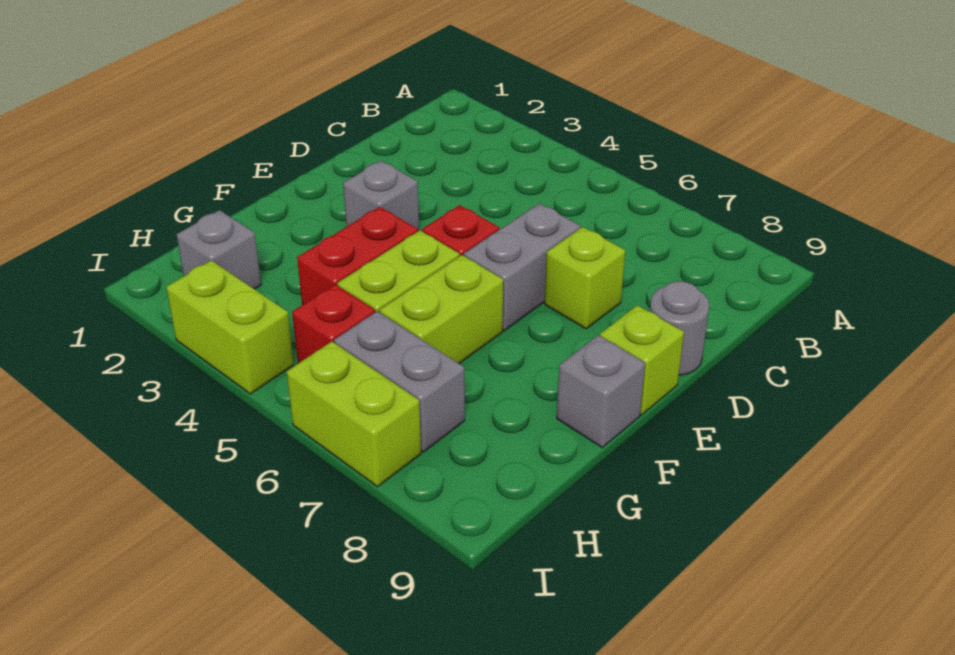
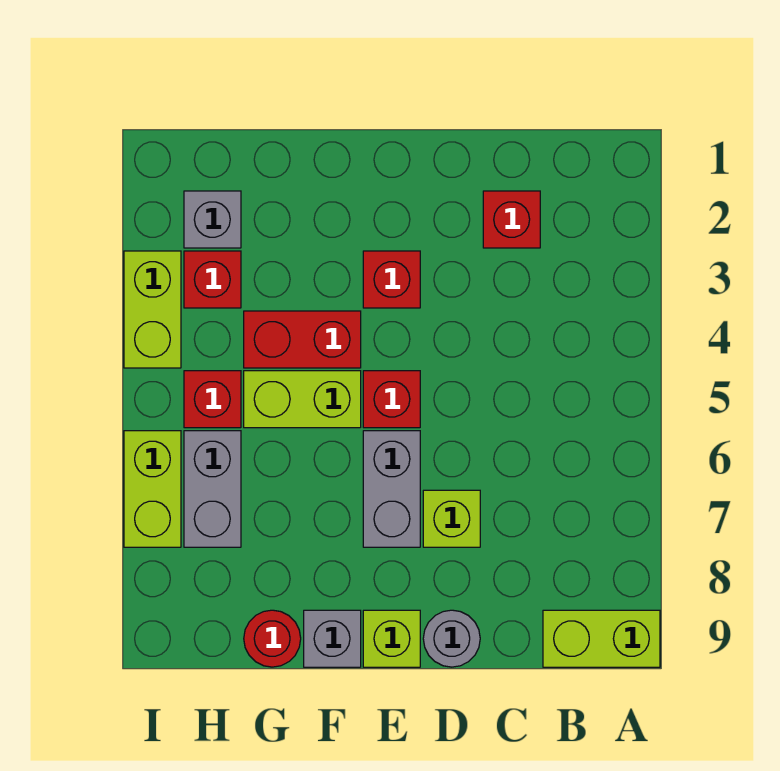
none -> red 1x1 brick [483,191,540,248]
grey 1x2 brick [464,203,580,331] -> grey 1x2 brick turned to [363,431,420,547]
grey 1x1 brick [343,161,419,231] -> red 1x1 brick [363,251,420,308]
lime 1x2 brick [379,255,503,363] -> lime 1x2 brick moved to [543,610,660,667]
none -> red 1x1 round brick [244,610,301,667]
none -> red 1x1 brick [184,251,241,308]

